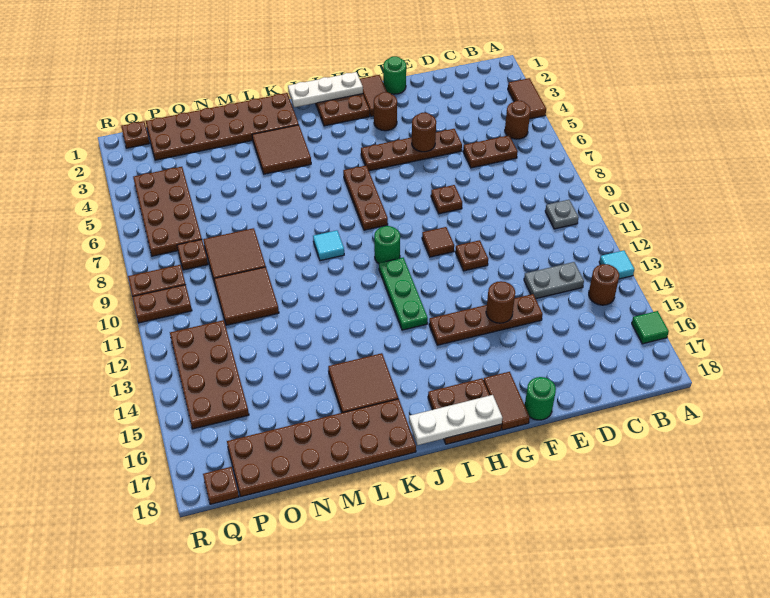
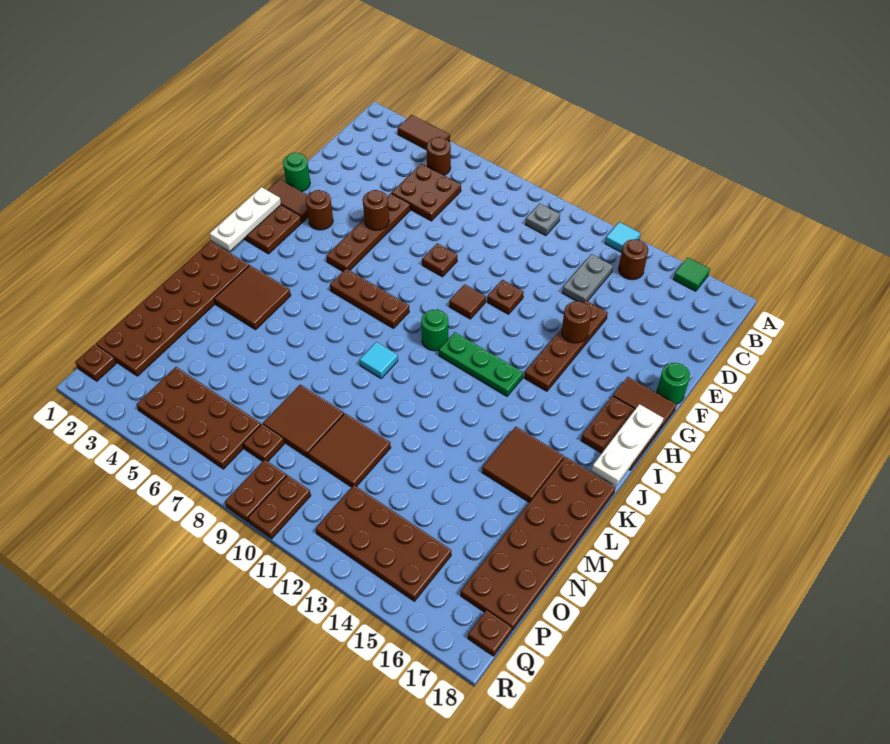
brown 1x2 plate [463,135,518,168] -> brown 2x2 plate [391,164,461,221]

